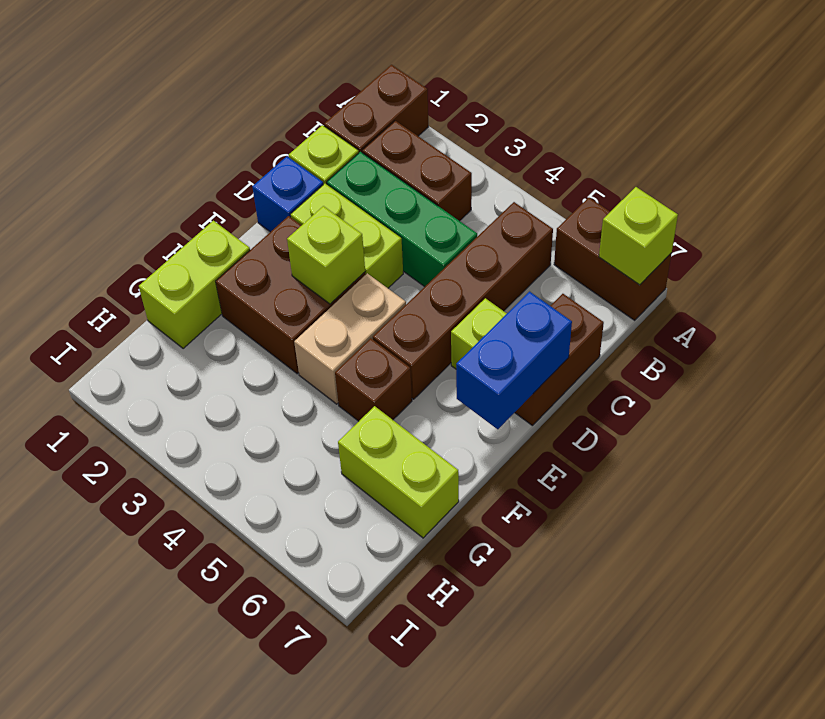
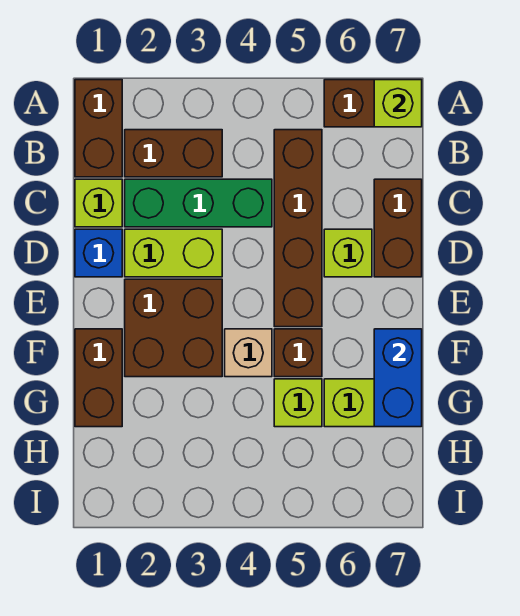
blue 1x2 brick [456,292,572,429] -> blue 1x2 brick moved to [374,329,422,427]
lime 1x1 brick [287,206,365,304] -> lime 1x1 brick moved to [274,379,322,427]
tan 1x2 brick [294,273,406,404] -> tan 1x1 brick [225,329,272,377]
lime 1x2 brick [139,221,250,349] -> brown 1x2 brick [75,329,122,427]

